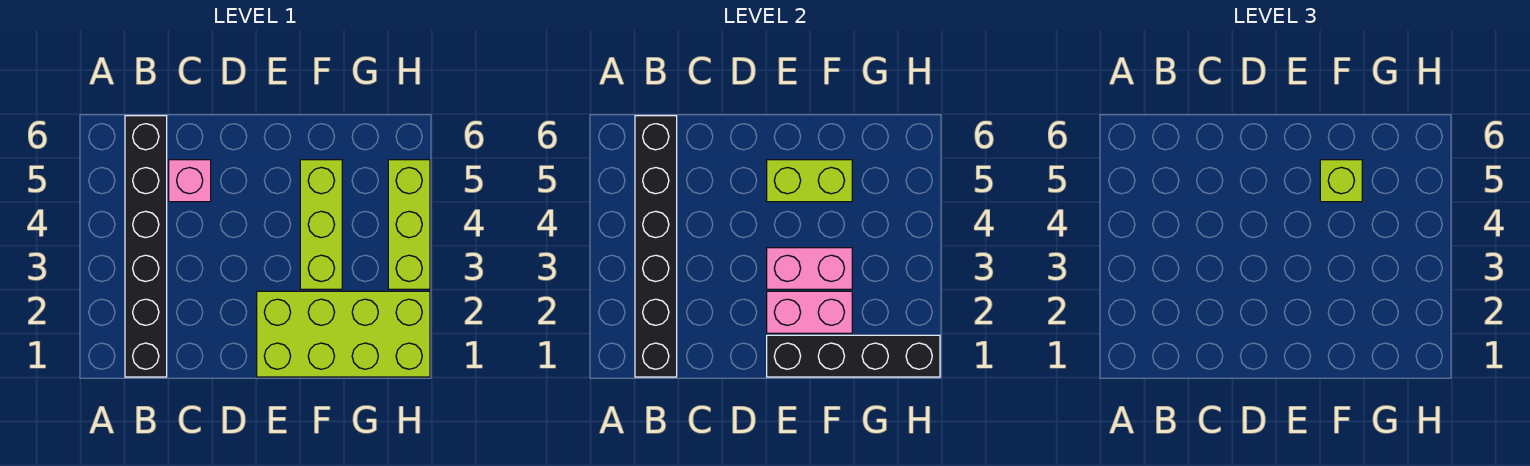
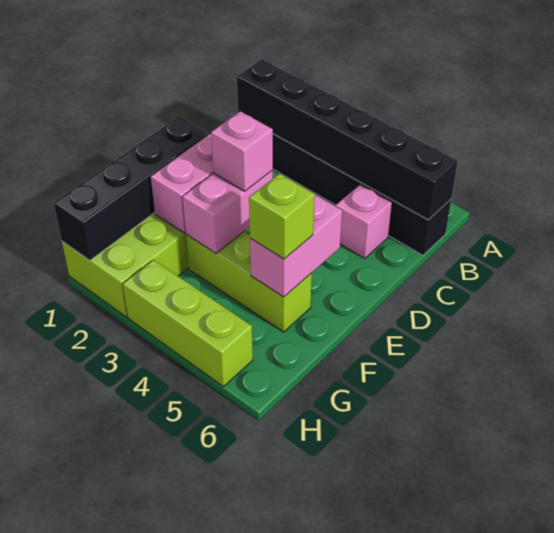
none -> pink 1x1 brick [211,111,273,191]
lime 1x2 brick [767,160,852,202] -> pink 1x2 brick [250,195,342,297]

